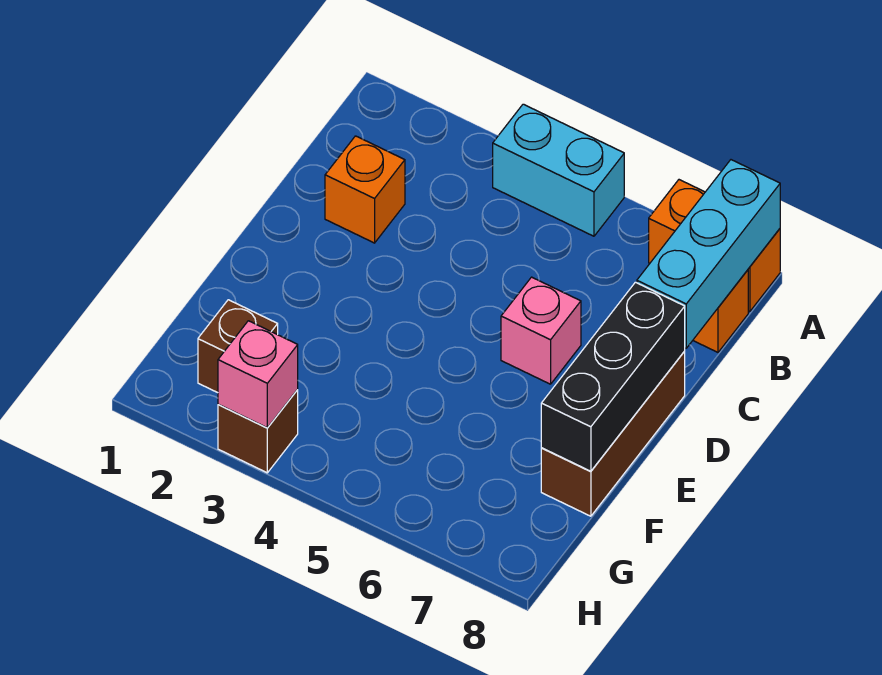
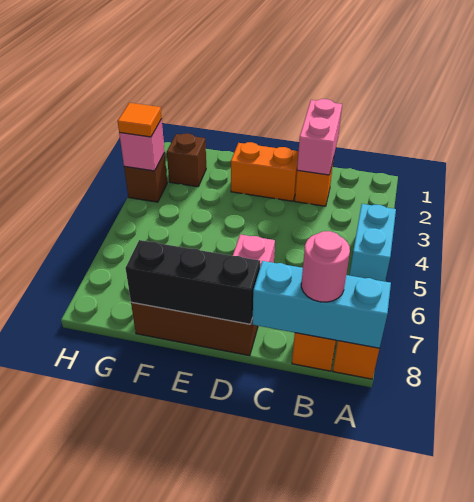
none -> pink 1x1 round brick [301,231,350,302]
none -> pink 1x2 brick [297,99,342,175]
none -> orange 1x2 brick [231,142,299,201]
none -> orange 1x1 tile [118,103,162,137]

